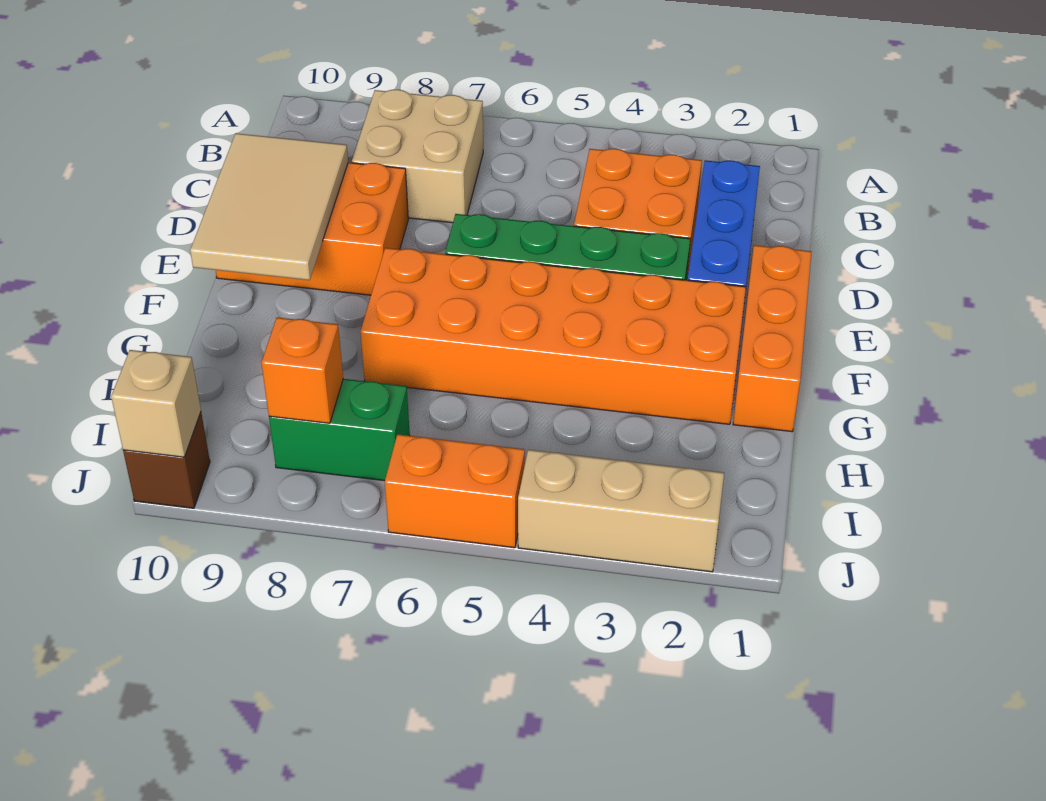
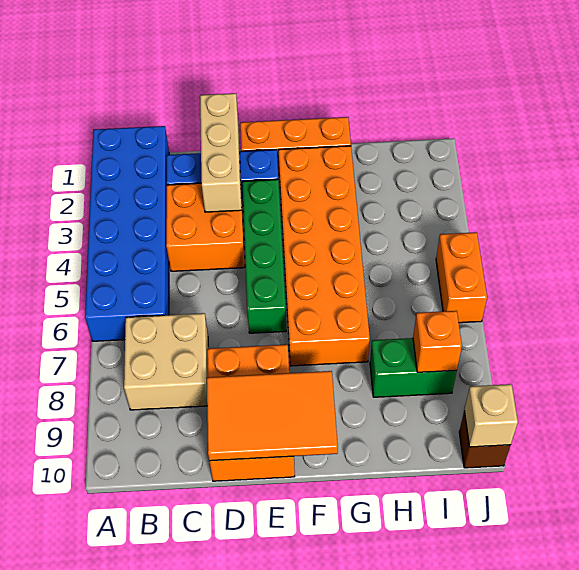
none -> blue 2x6 brick [85,126,169,341]
tan 2x3 tile [190,133,348,280] -> orange 2x3 tile [207,371,338,461]
green 1x2 brick [269,379,410,481] -> green 1x2 brick turned to [370,338,457,397]
tan 1x3 brick [518,450,724,572] -> tan 1x3 brick moved to [200,93,242,212]

